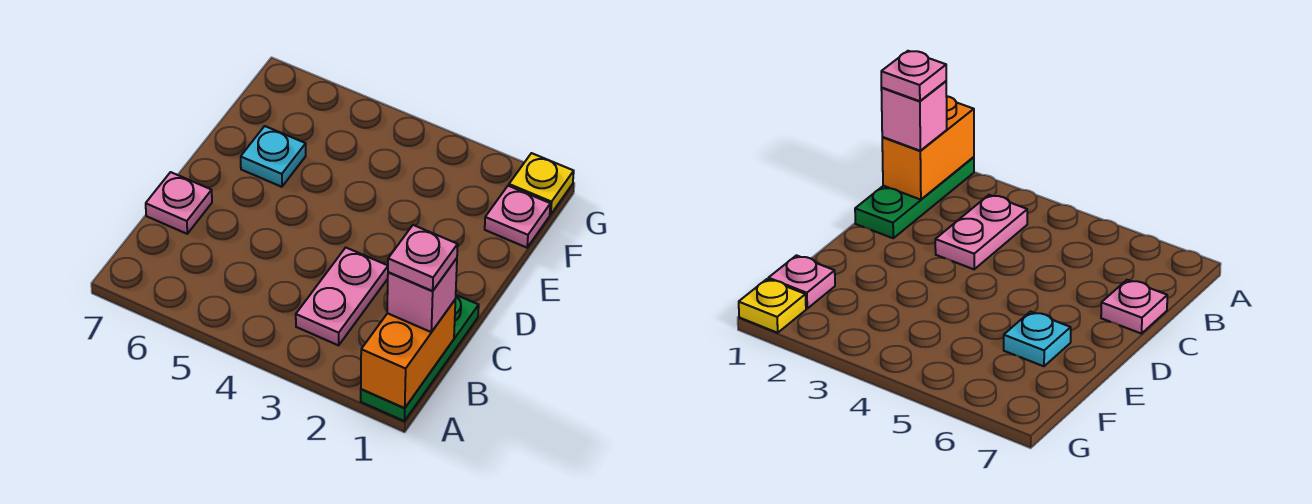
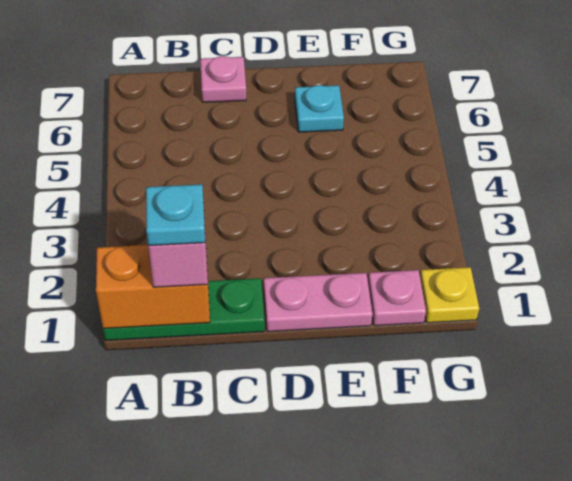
pink 1x1 plate [388,225,458,291] -> cyan 1x1 plate [146,184,205,246]
pink 1x2 plate [296,248,388,345] -> pink 1x2 plate moved to [264,273,373,332]

